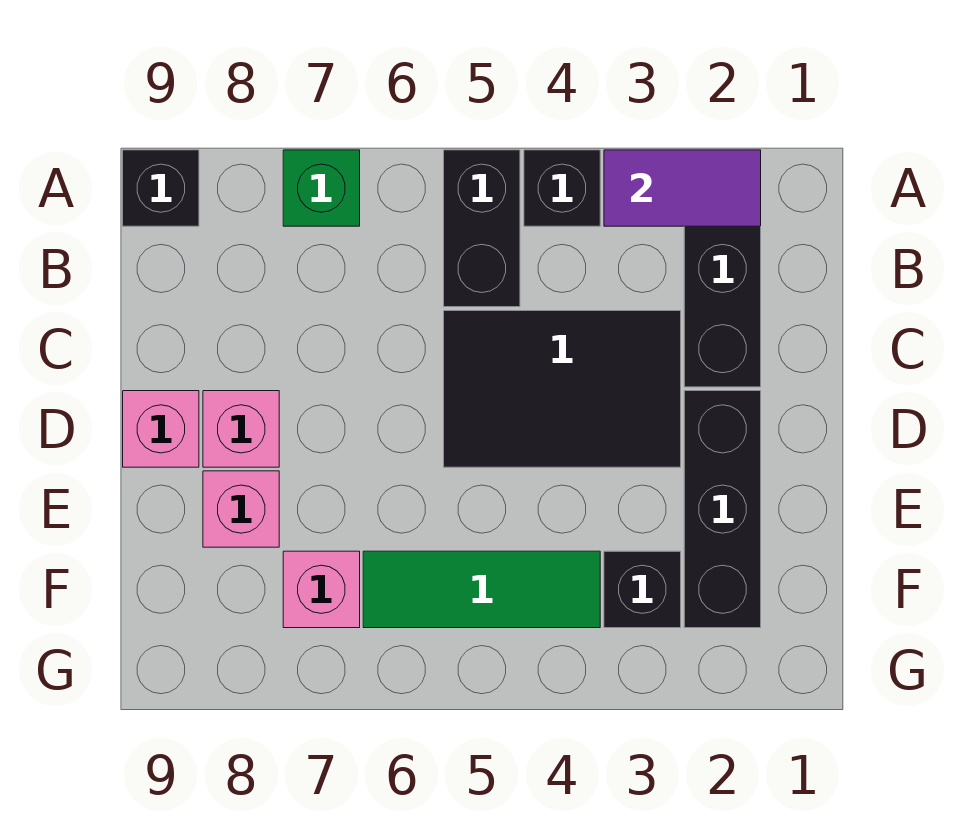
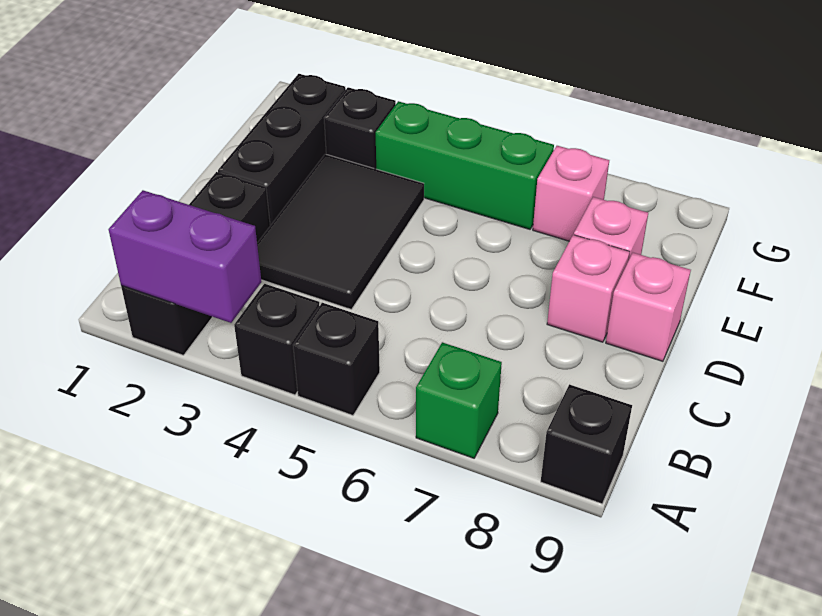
purple 1x2 tile [604,150,761,226] -> purple 1x2 brick [108,190,261,323]
black 1x2 brick [444,150,520,307] -> black 1x1 brick [293,303,380,415]
black 2x3 tile [444,311,681,467] -> black 2x3 tile turned to [257,154,424,309]
green 1x3 tile [363,551,600,628] -> green 1x3 brick [376,101,554,229]

